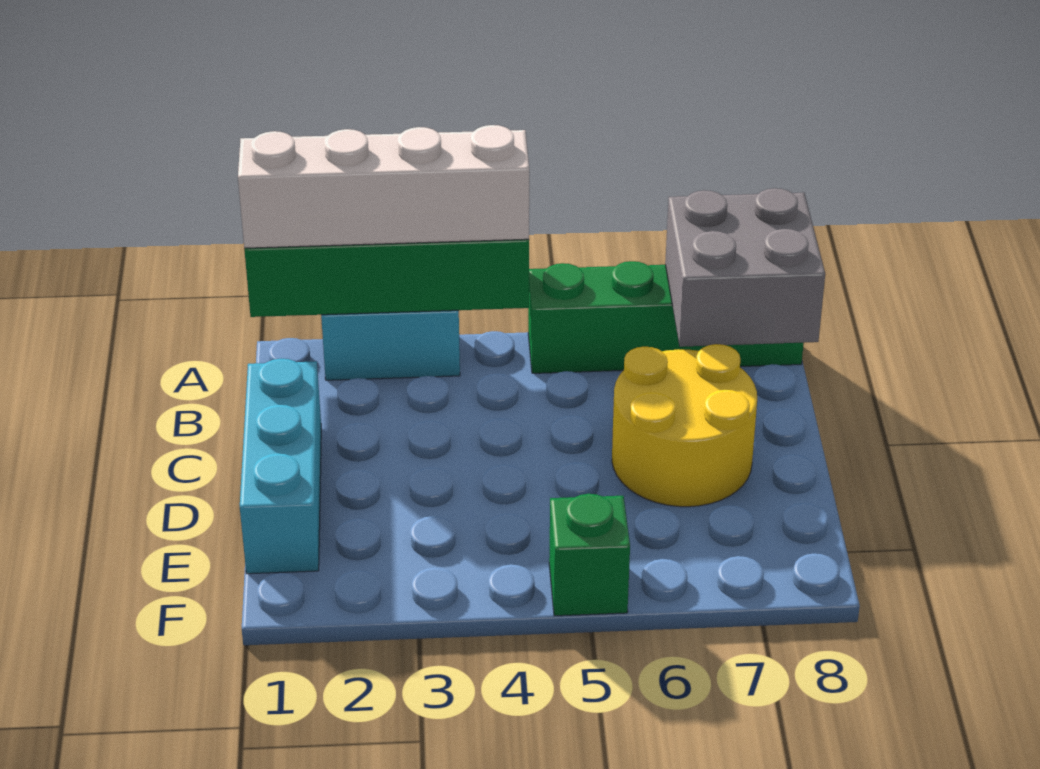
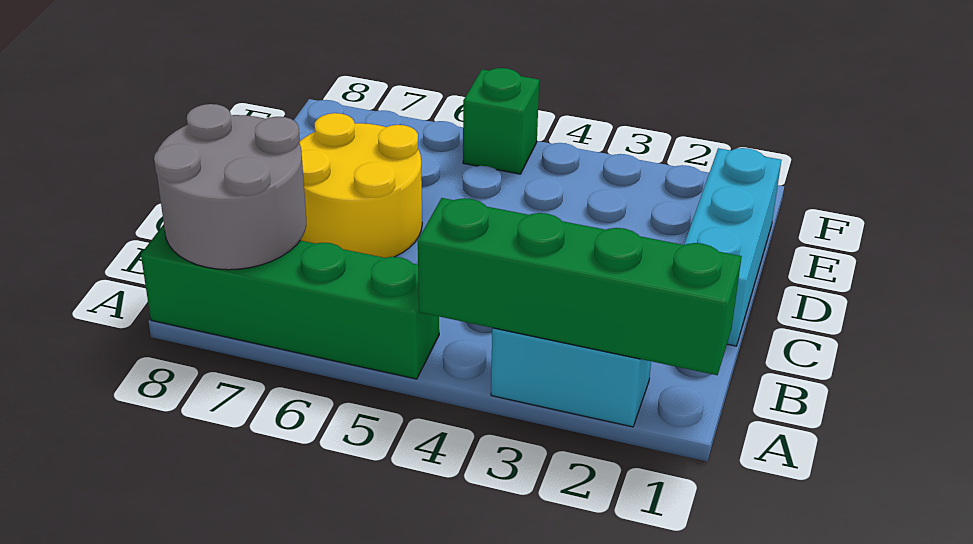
white 1x4 brick [238,125,529,248] -> none
grey 2x2 brick [665,188,825,347] -> grey 2x2 round brick [154,104,306,270]

